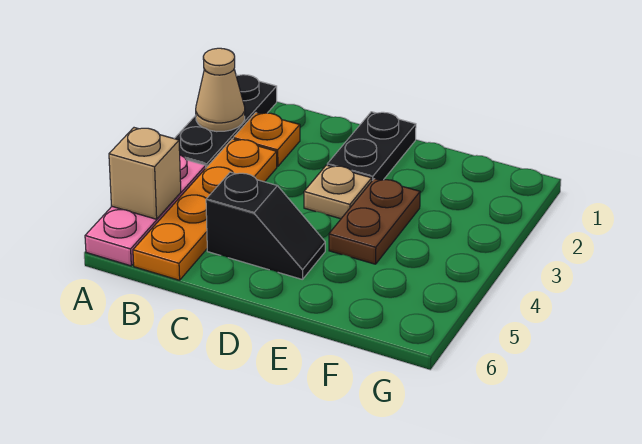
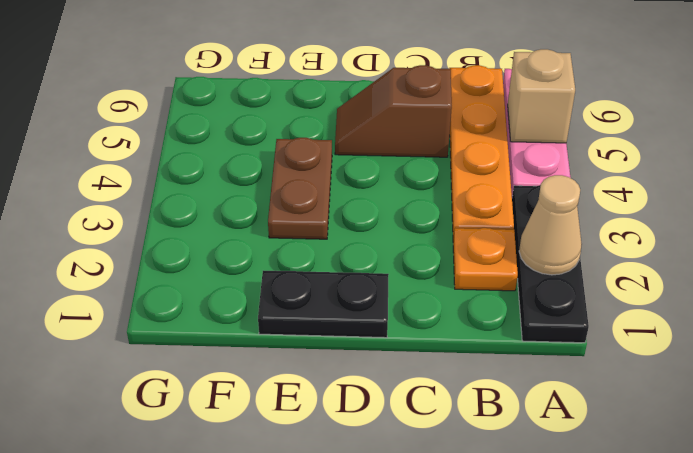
black 1x2 slope [206,172,325,280] -> brown 1x2 slope [335,65,452,157]
black 1x2 plate [327,112,416,180] -> black 1x2 plate turned to [258,271,389,338]
tan 1x1 plate [304,165,372,219] -> none

